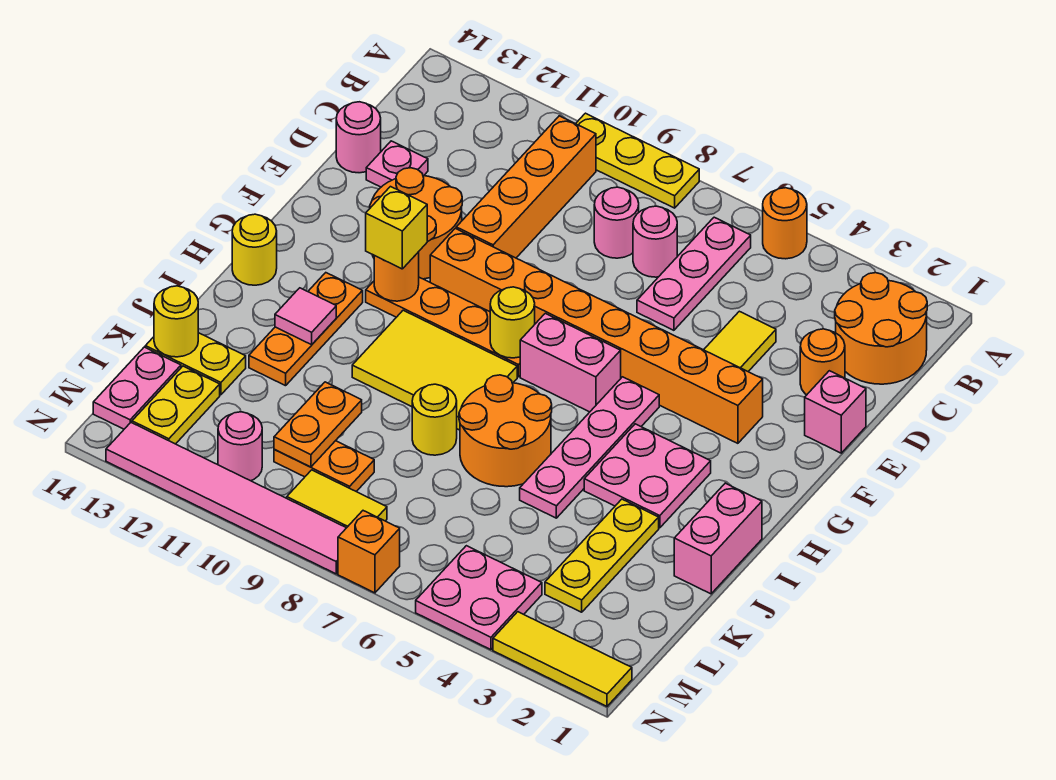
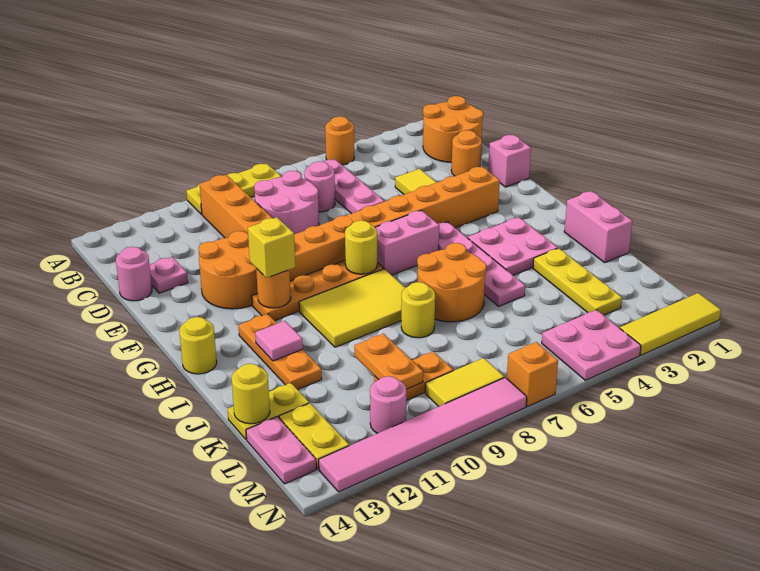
pink 1x1 round brick [594,187,639,258] -> pink 2x2 round brick [254,171,319,234]

